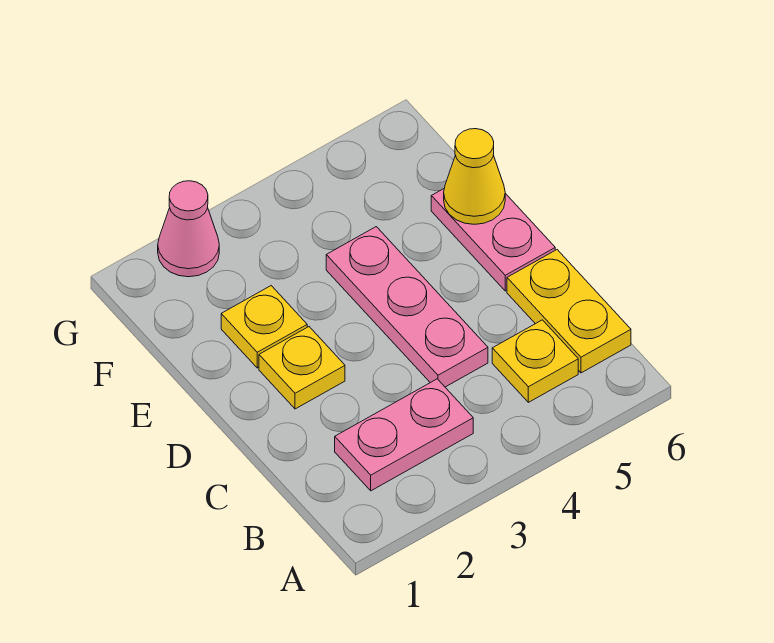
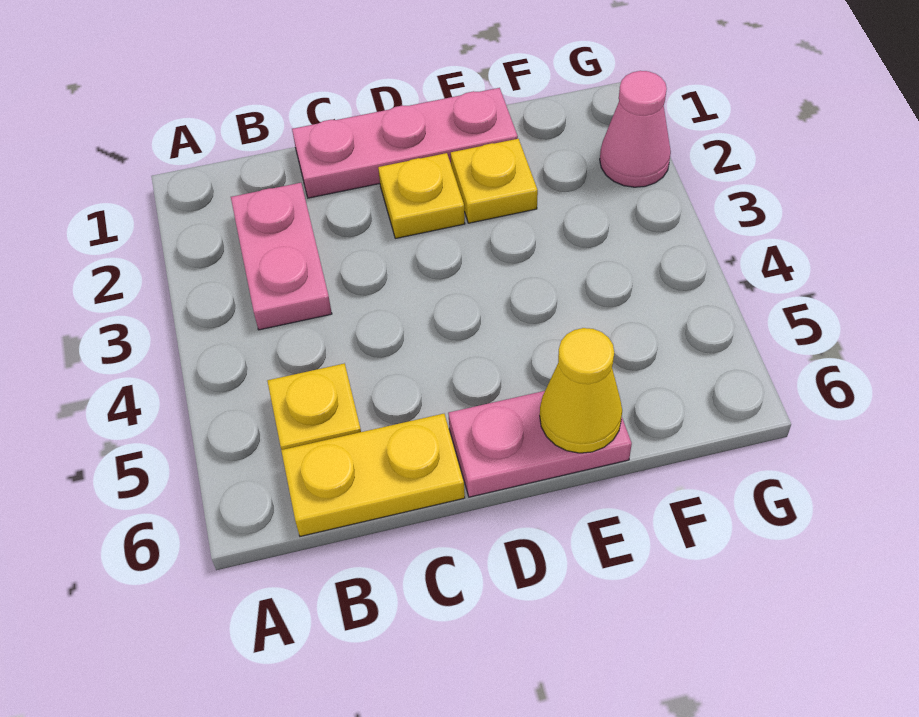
pink 1x3 plate [326,227,488,387] -> pink 1x3 plate moved to [292,88,518,198]

